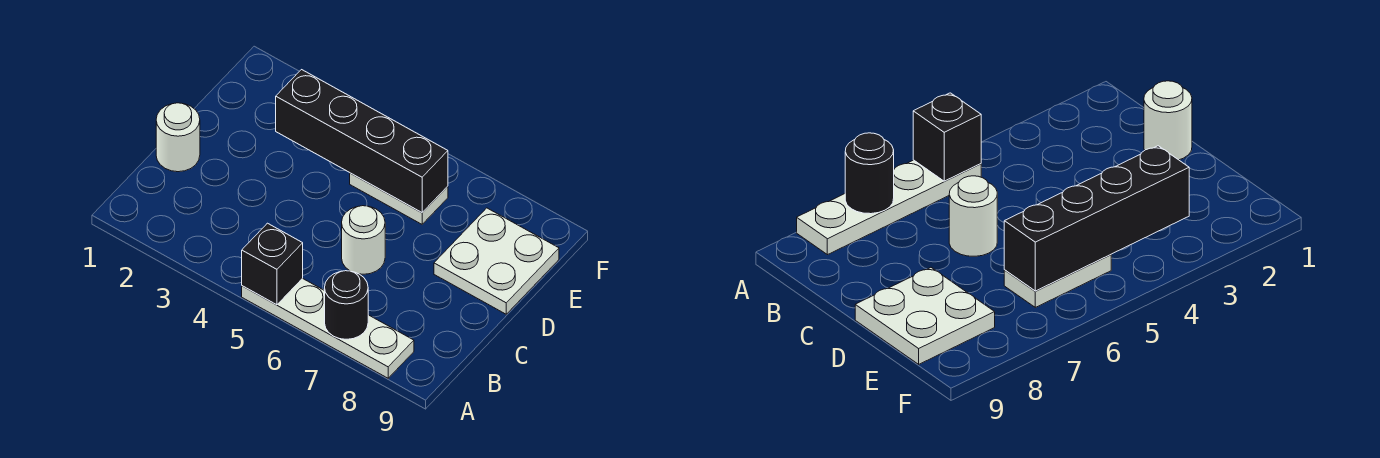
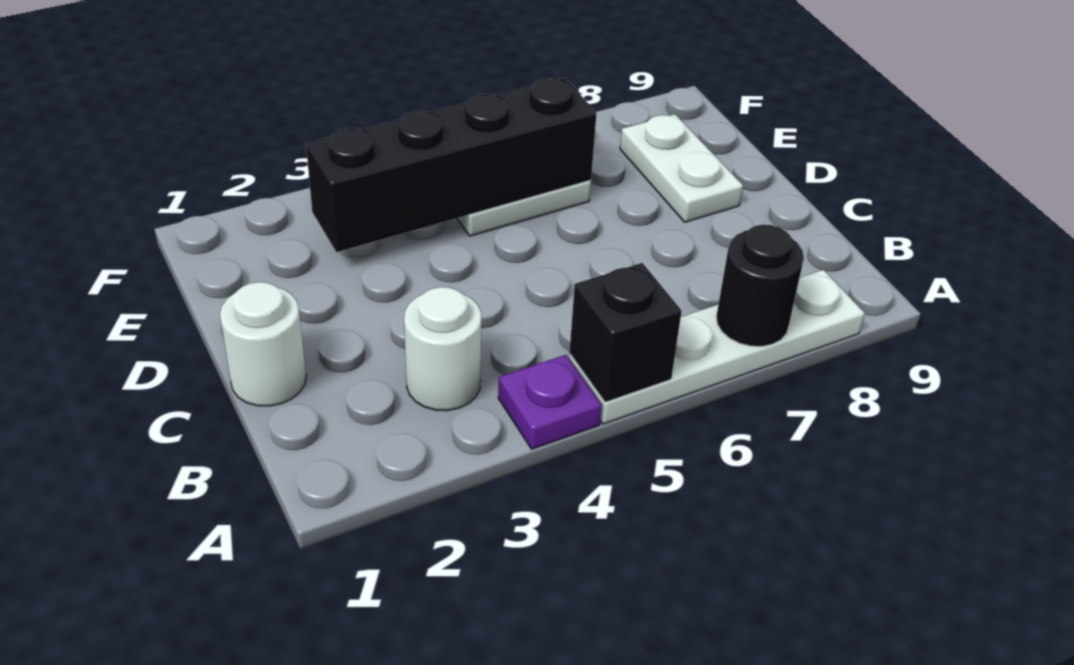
none -> purple 1x1 plate [498,355,602,449]
white 1x1 round brick [342,206,385,274] -> white 1x1 round brick moved to [404,287,482,411]
white 2x2 plate [434,208,559,314] -> white 1x2 plate [620,114,743,222]

